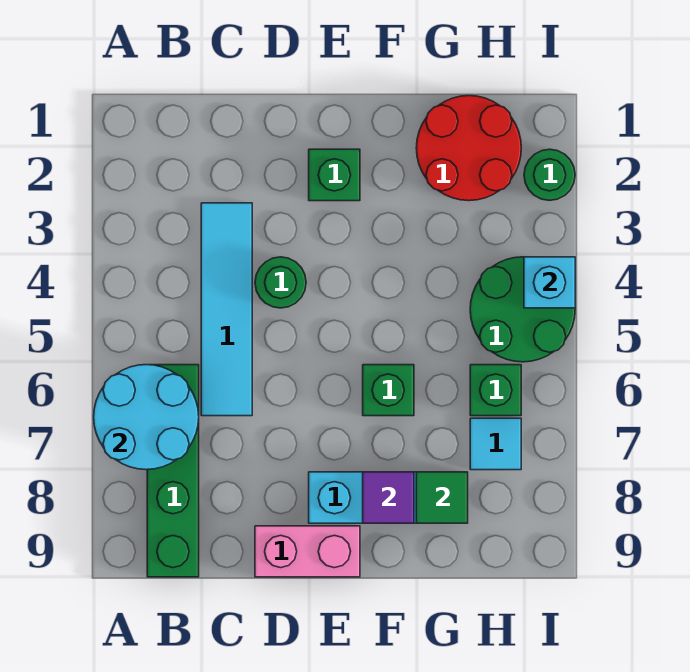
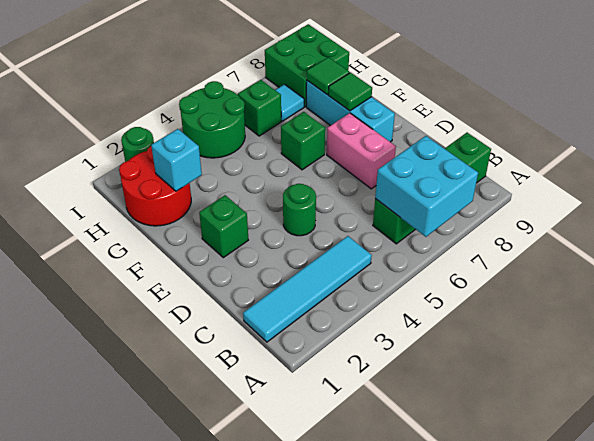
cyan 2x2 round brick [94,365,199,470] -> cyan 2x2 brick [375,136,478,237]
cyan 1x4 tile [201,203,252,416] -> cyan 1x4 tile moved to [243,236,372,342]
pink 1x2 brick [255,526,360,577] -> pink 1x2 brick moved to [327,113,396,189]
purple 1x1 tile [363,472,414,523] -> green 1x1 tile [328,72,372,111]
none -> green 2x2 brick [265,24,349,107]
cyan 1x1 brick [524,257,575,308] -> cyan 1x1 brick moved to [151,129,202,191]

